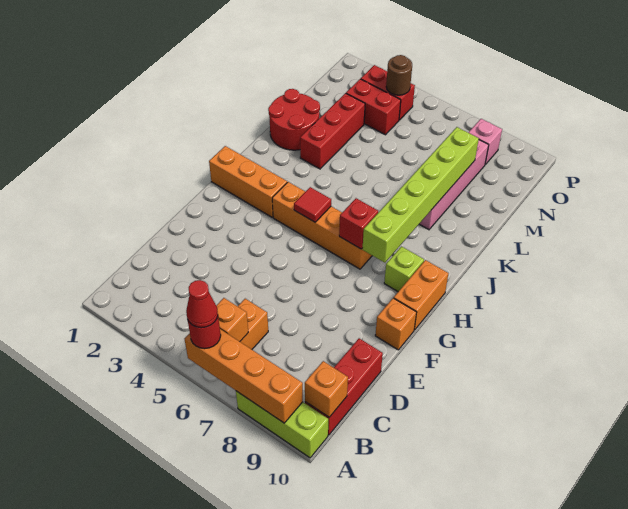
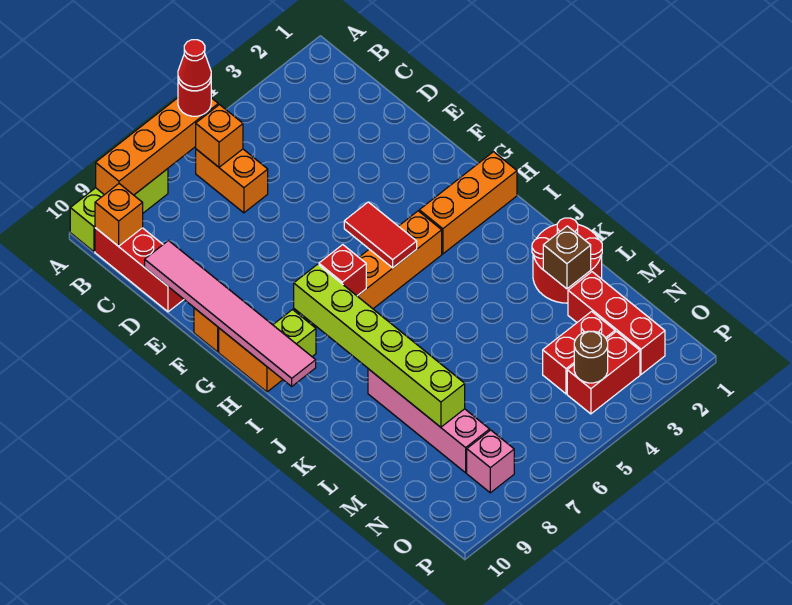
none -> pink 1x6 tile [145,241,316,386]
red 1x1 tile [294,187,331,222] -> red 1x2 tile [344,202,417,268]
red 1x3 brick [300,93,365,169] -> red 1x3 brick moved to [568,272,665,374]
none -> brown 1x1 brick [543,226,591,289]

